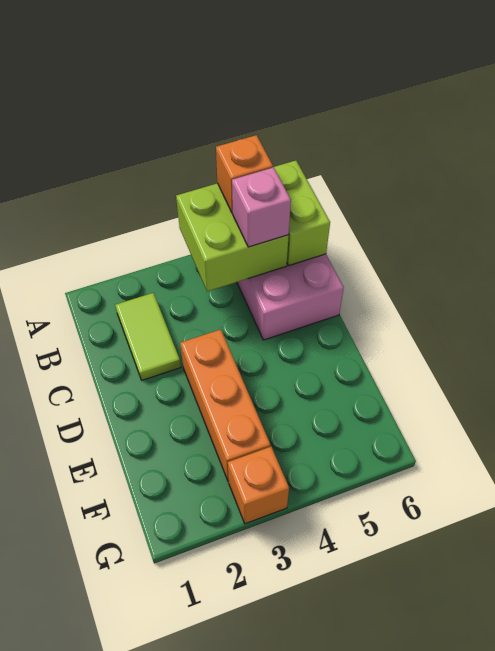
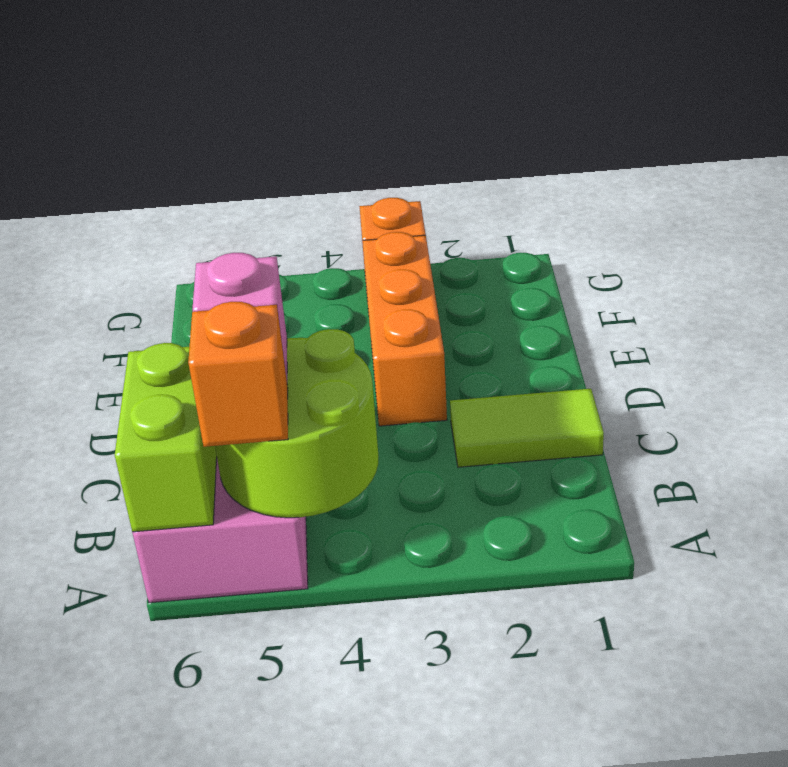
lime 2x2 brick [176,183,289,291] -> lime 2x2 round brick [215,329,379,518]
lime 1x2 tile [115,293,181,380] -> lime 1x2 tile turned to [450,389,604,467]

